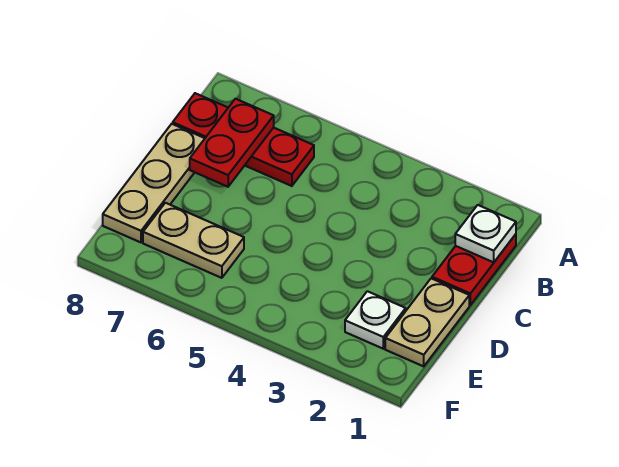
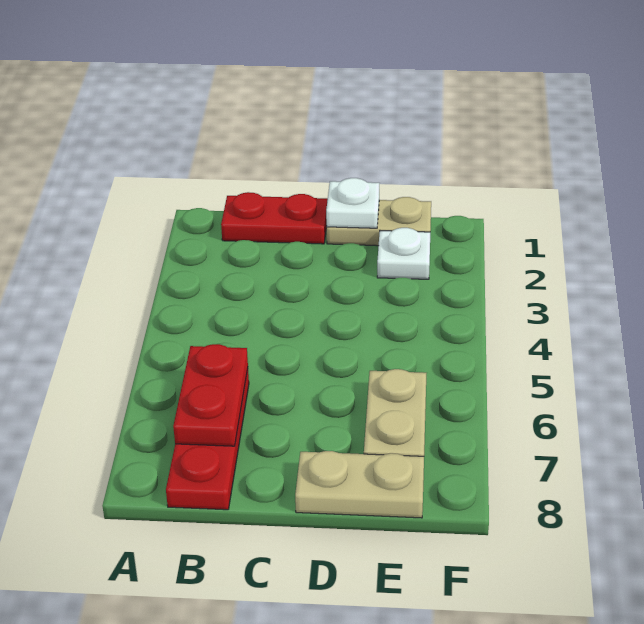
white 1x1 plate [455,205,516,262] -> white 1x1 plate moved to [326,178,379,228]
red 1x2 plate [190,99,274,187] -> red 1x2 plate turned to [173,344,248,446]
tan 1x3 plate [103,124,205,242] -> tan 1x2 plate [295,451,424,518]

